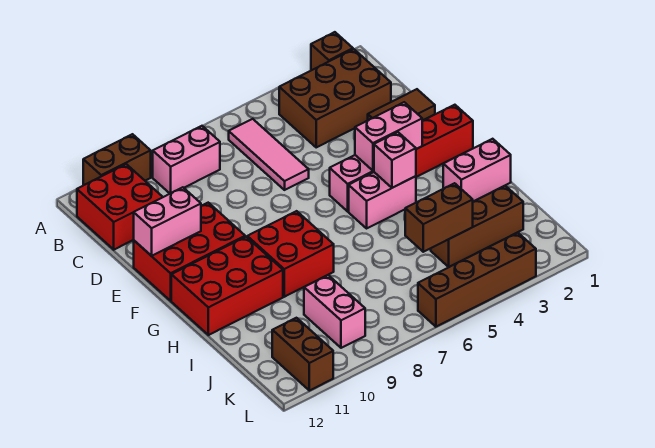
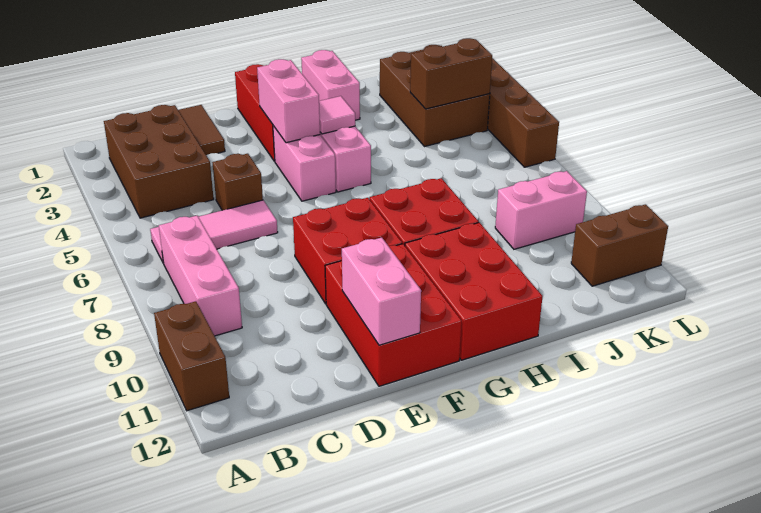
brown 1x1 brick [311,32,353,70] -> brown 1x1 brick moved to [212,154,263,210]
pink 1x2 brick [153,126,220,193] -> pink 1x3 brick [159,216,242,336]
red 2x2 brick [77,164,163,250] -> red 2x2 brick moved to [293,198,402,304]
pink 1x1 brick [374,132,416,188] -> pink 1x1 tile [319,96,355,134]
brown 1x3 brick [431,186,523,267] -> brown 2x3 brick [380,45,490,147]
brown 1x2 brick [405,183,473,252] -> brown 1x2 brick turned to [410,38,492,109]

